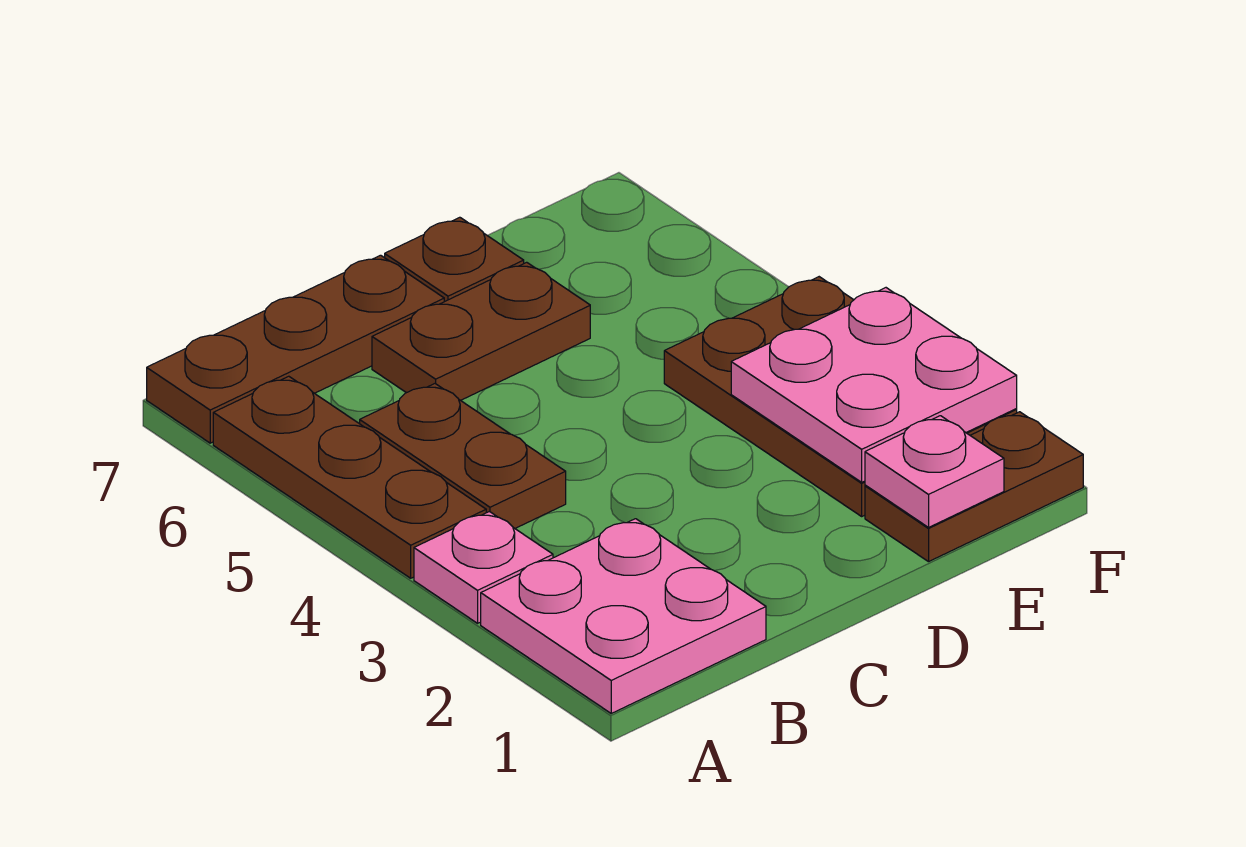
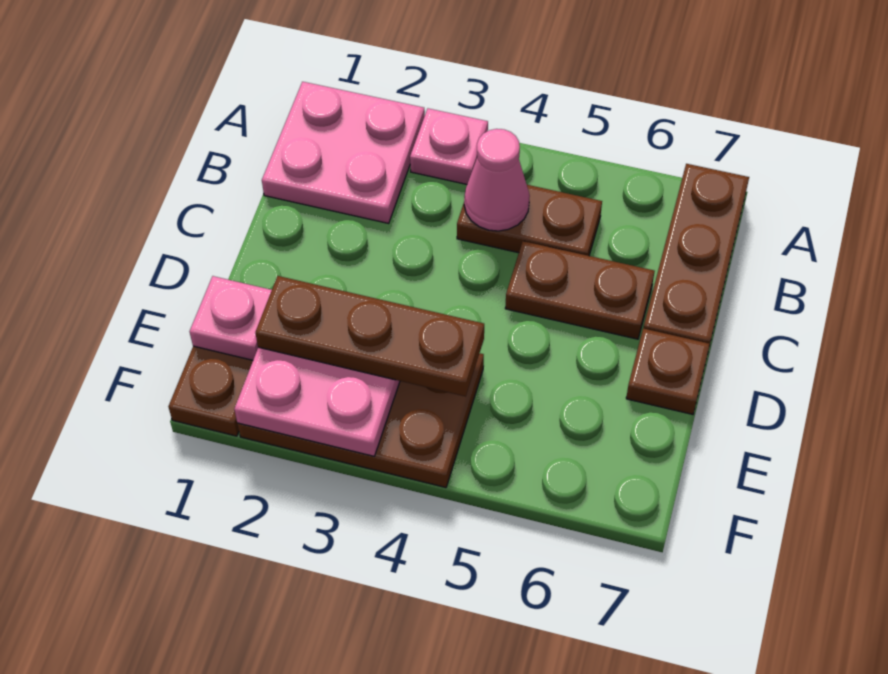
brown 1x3 plate [213,376,486,578] -> brown 1x3 plate moved to [255,276,484,397]
none -> pink 1x1 cone [464,129,530,231]
brown 1x2 plate [372,262,590,400] -> brown 1x2 plate turned to [505,241,655,339]

